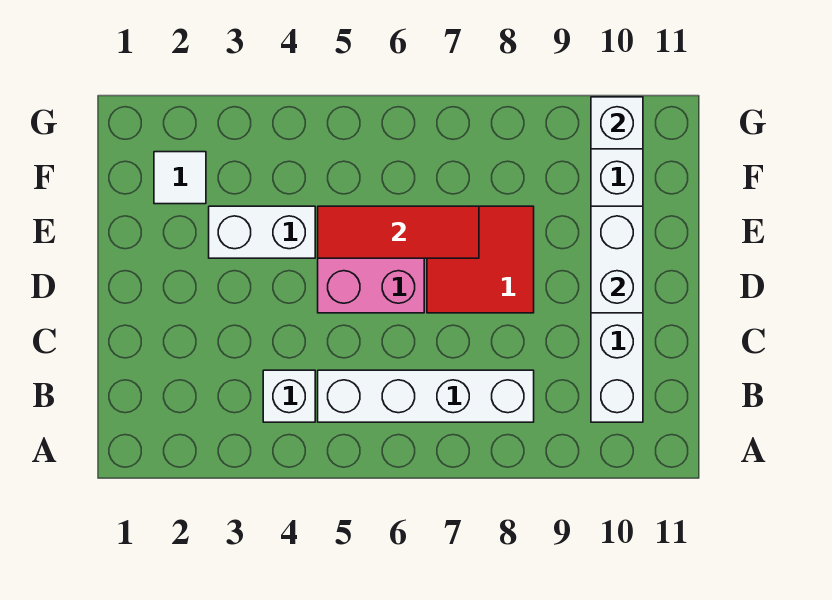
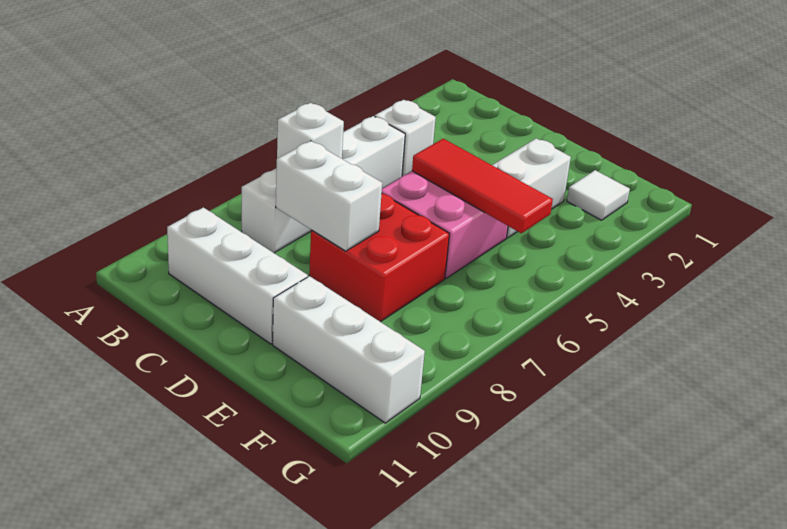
red 2x2 tile [427,206,534,313] -> red 2x2 brick [309,194,449,322]
white 1x2 brick [591,206,643,313] -> white 1x2 brick moved to [276,141,382,251]
red 1x3 tile [318,206,479,258] -> red 1x3 tile turned to [412,139,553,233]
white 1x1 brick [591,97,643,149] -> white 1x1 brick moved to [277,103,344,159]

